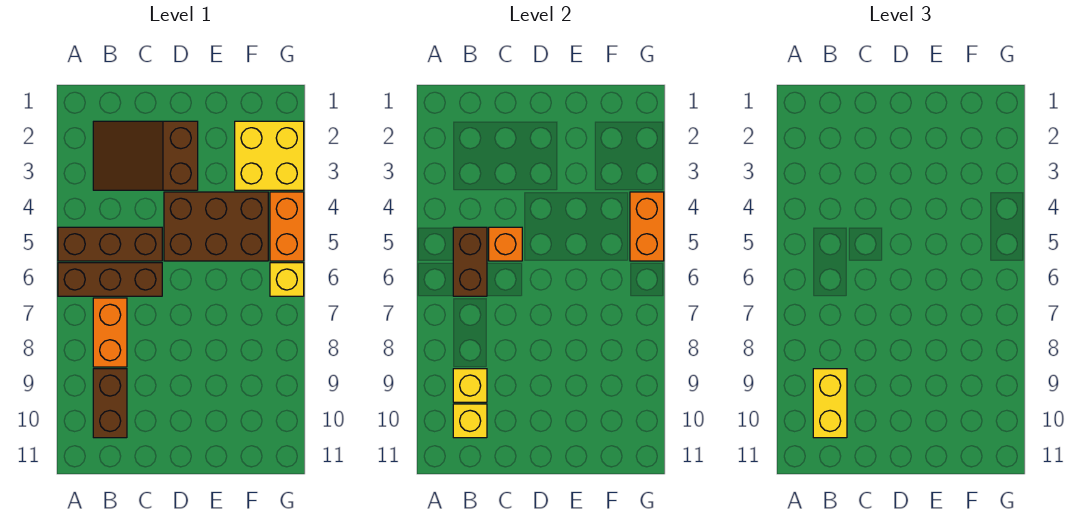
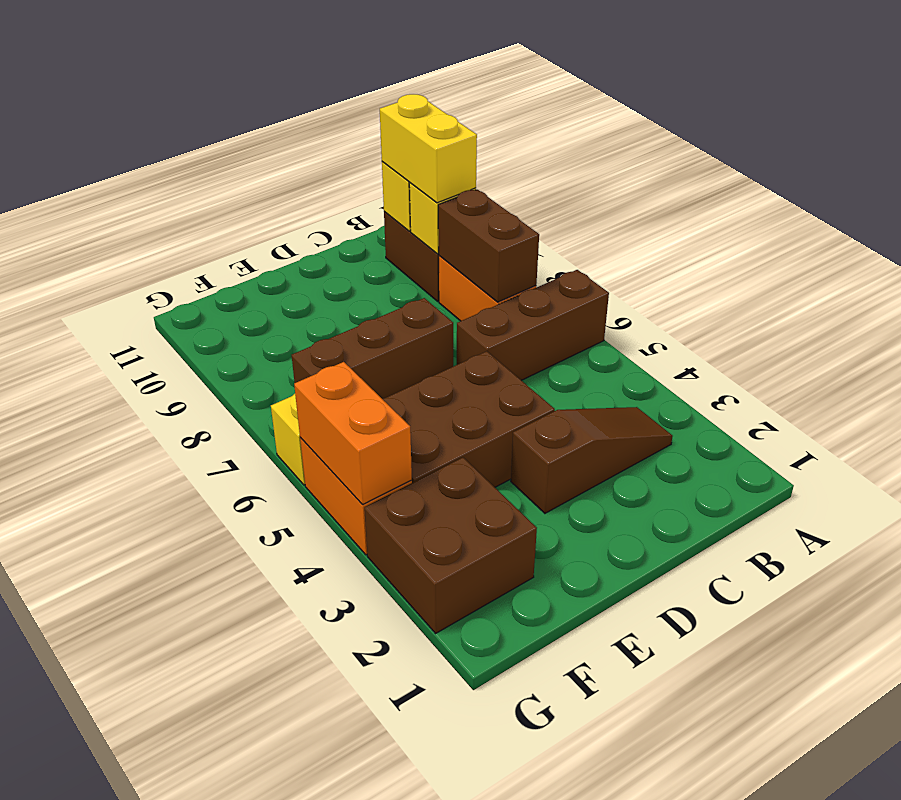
brown 1x3 brick [58,227,162,261] -> brown 1x3 brick moved to [292,298,453,399]
brown 2x3 slope [93,121,198,190] -> brown 1x3 slope [511,407,673,513]
brown 1x2 brick [453,227,487,296] -> brown 1x2 brick moved to [438,190,539,302]
orange 1x1 brick [489,227,522,261] -> none
yellow 2x2 brick [235,121,304,190] -> brown 2x2 brick [364,458,537,633]

